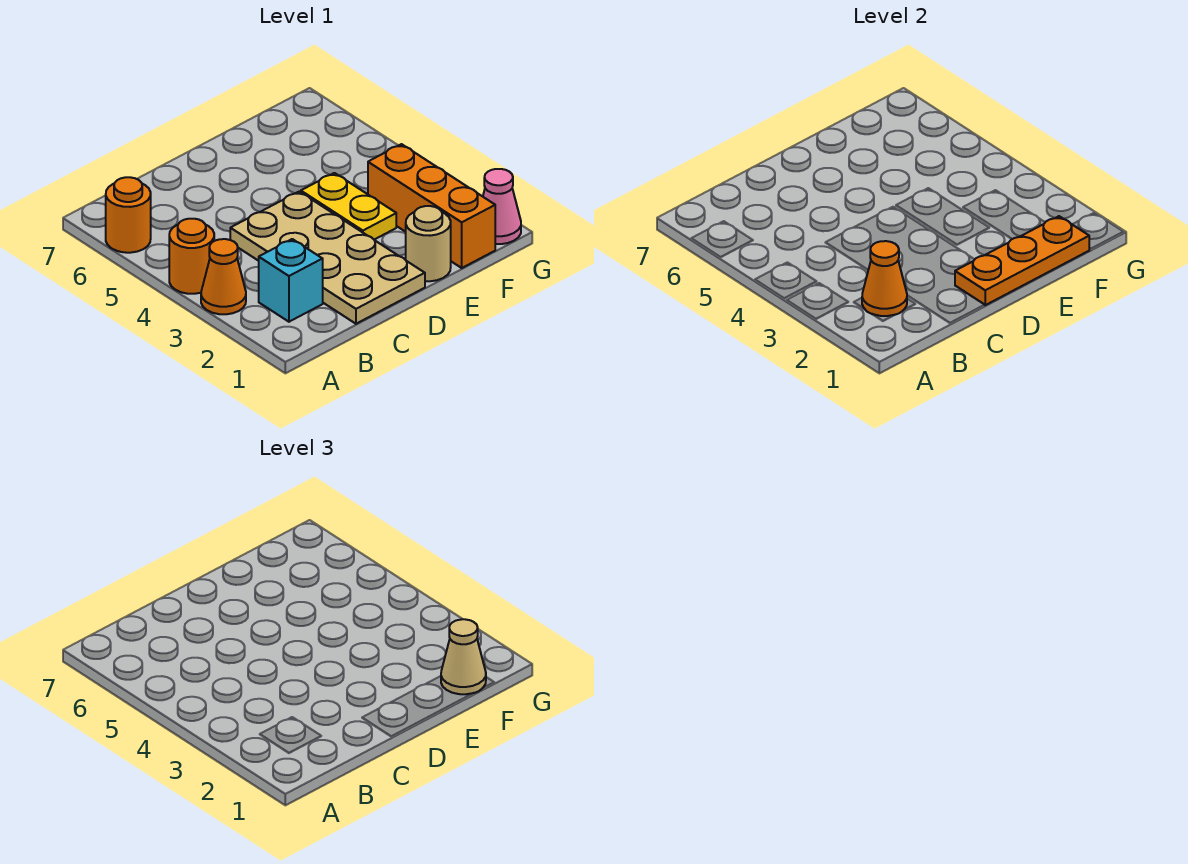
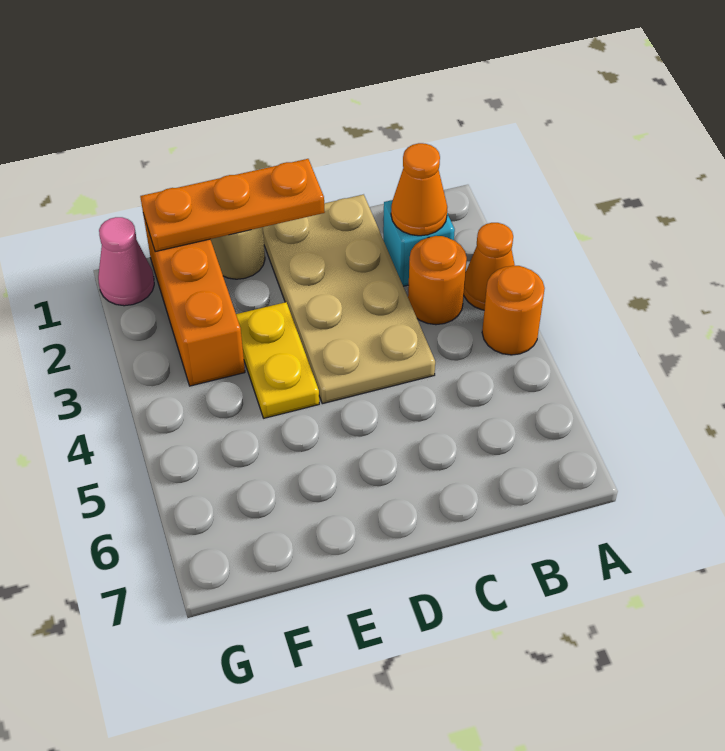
orange 1x1 round brick [106,177,151,253] -> orange 1x1 round brick moved to [408,236,467,325]
tan 1x1 cone [441,619,486,694] -> none

